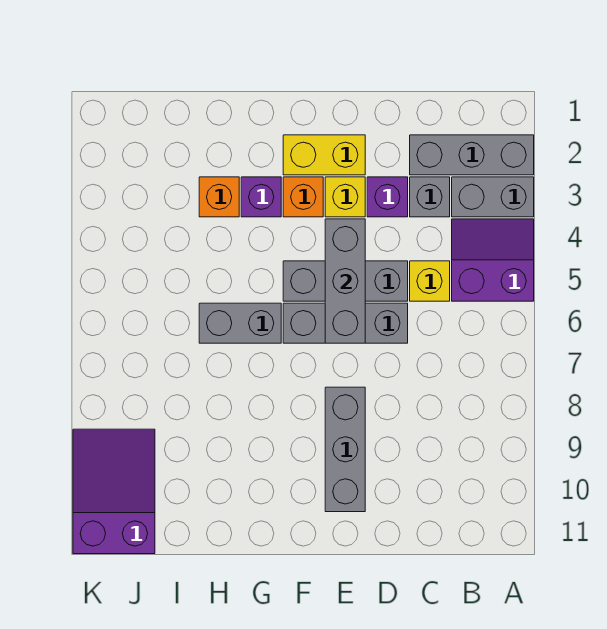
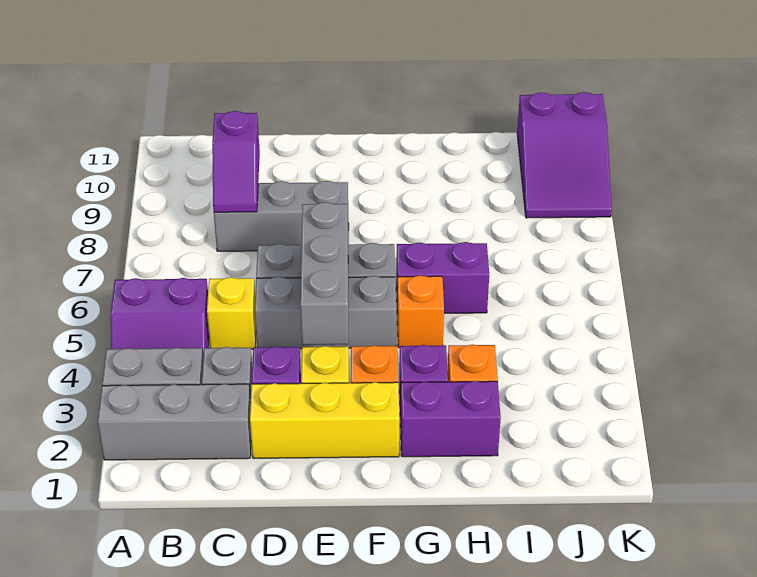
none -> purple 1x2 slope [212,111,260,212]
yellow 1x2 brick [283,135,365,175] -> yellow 1x3 brick [250,382,399,458]
grey 1x3 brick [325,387,365,512] -> grey 1x3 brick turned to [214,181,349,251]
none -> purple 1x2 brick [400,381,501,457]
none -> orange 1x1 brick [397,275,444,348]
grey 1x2 brick [199,303,281,343] -> purple 1x2 brick [396,242,489,313]

